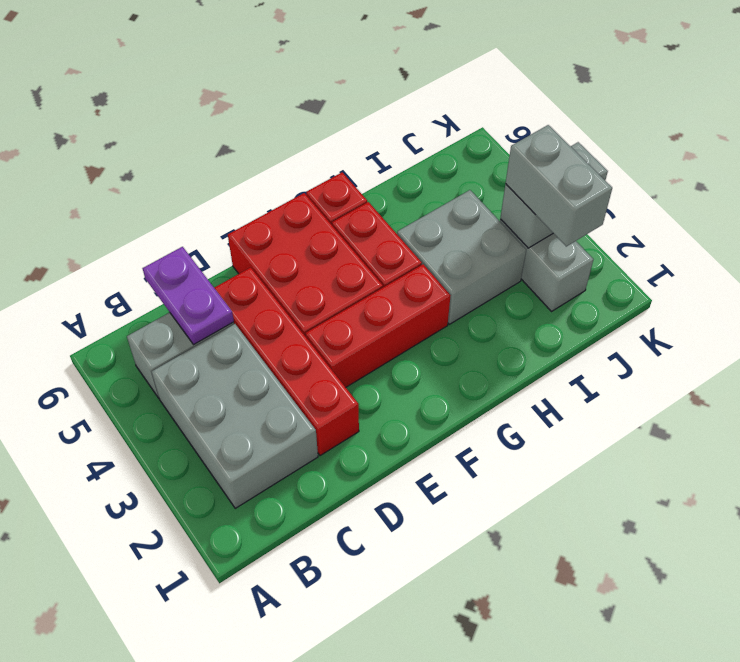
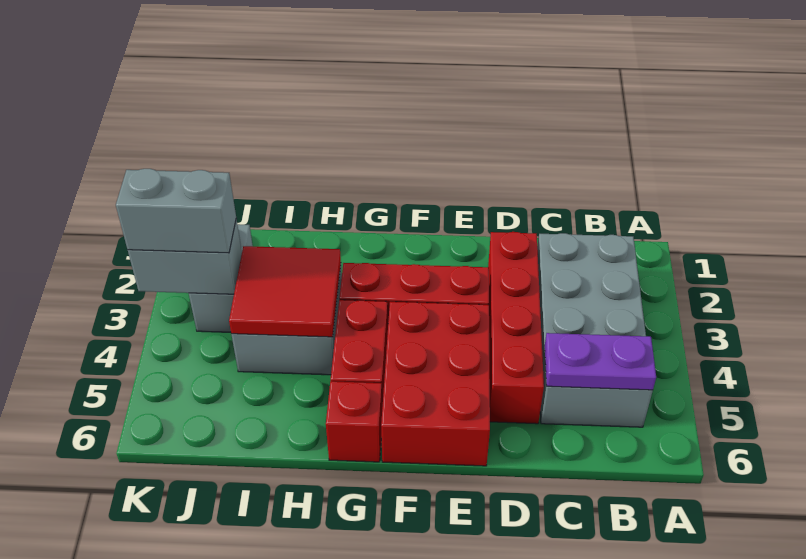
purple 1x2 plate [143,247,234,345] -> purple 1x2 plate turned to [545,333,656,390]
none -> red 2x2 tile [229,246,341,337]
grey 1x2 brick [506,125,612,246] -> grey 1x2 brick turned to [116,169,236,253]

